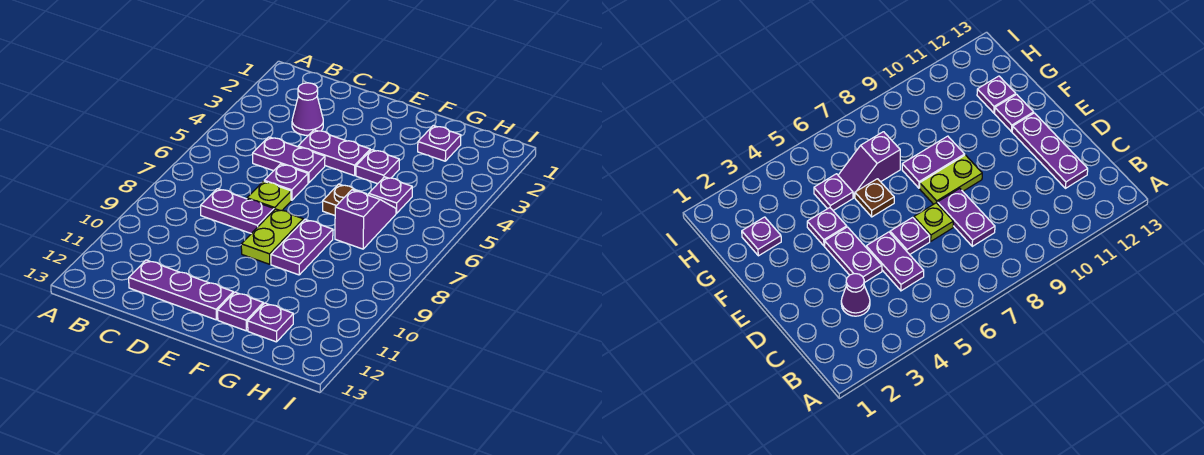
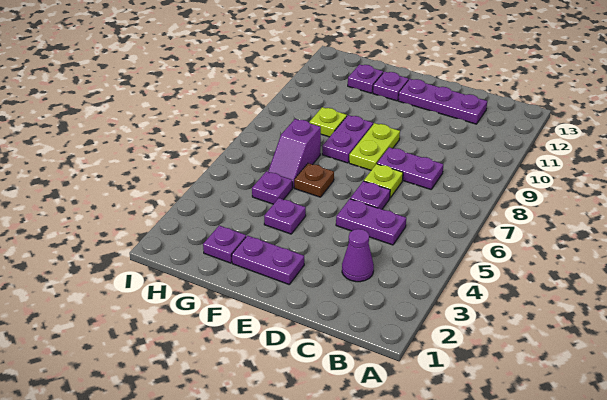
purple 1x2 plate [298,130,370,176] -> purple 1x2 plate moved to [232,236,304,284]
none -> lime 1x1 plate [310,107,347,137]

